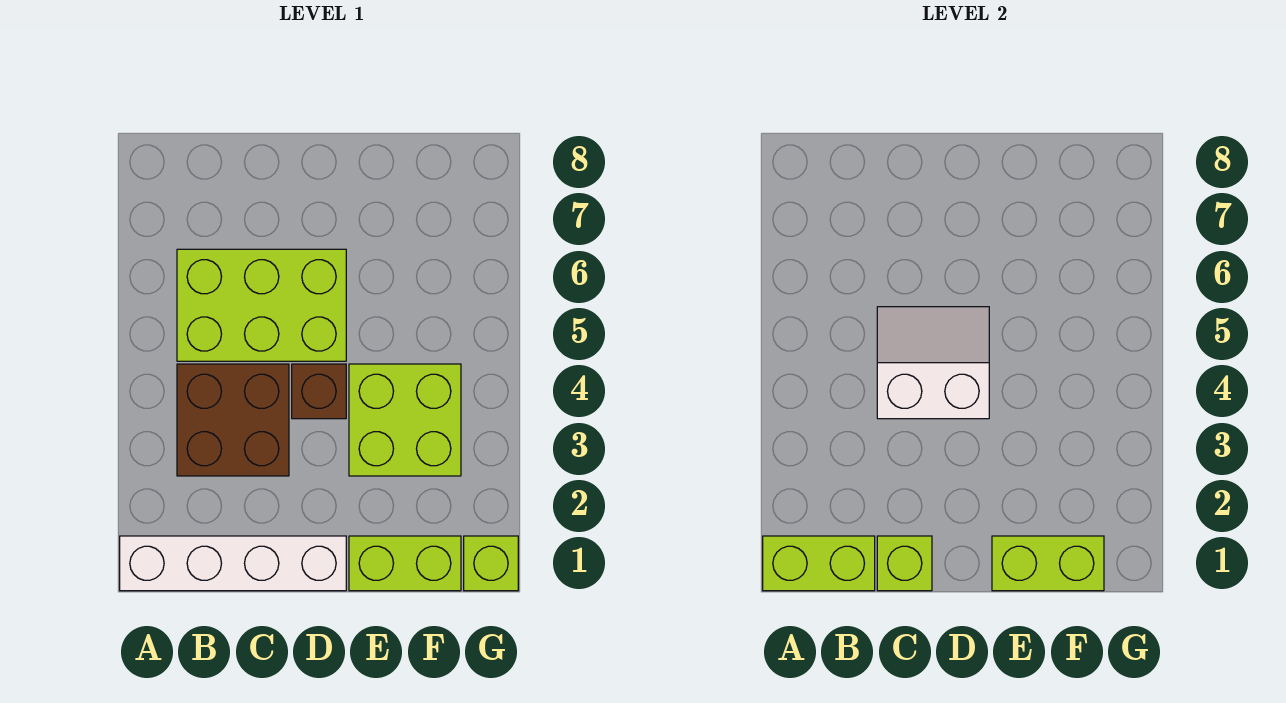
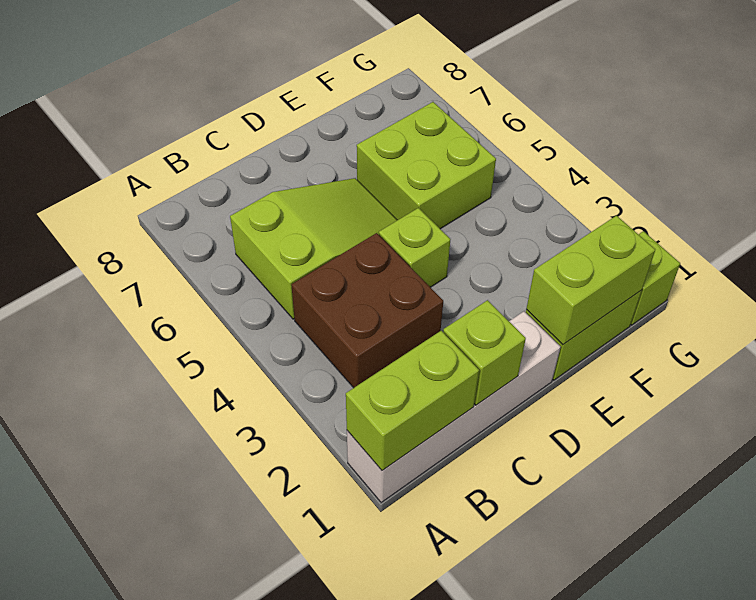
lime 2x3 brick [177,249,346,361] -> lime 2x3 slope [230,178,397,319]
white 2x2 slope [877,307,989,419] -> none
brown 1x1 brick [292,364,346,419] -> lime 1x1 brick [379,208,451,287]
lime 2x2 brick [349,364,461,476] -> lime 2x2 brick moved to [357,102,496,229]

